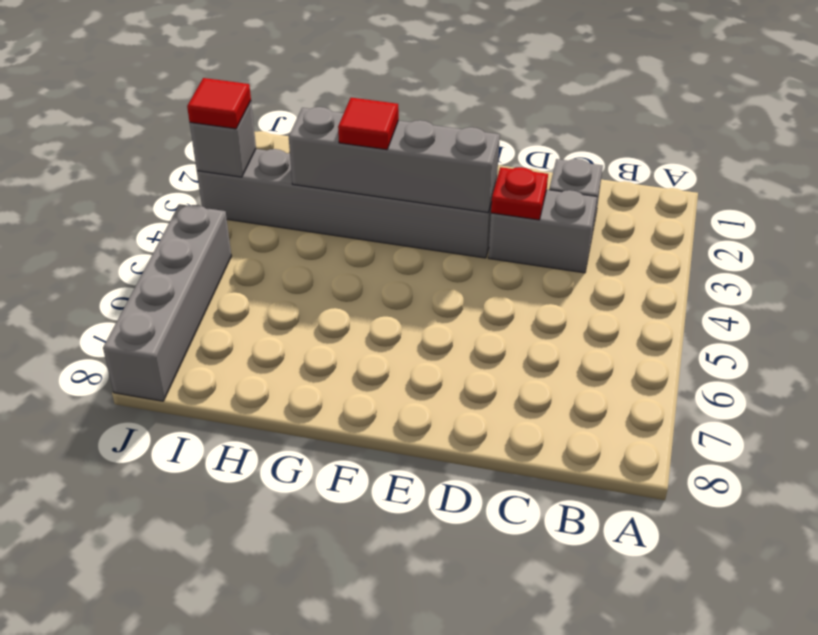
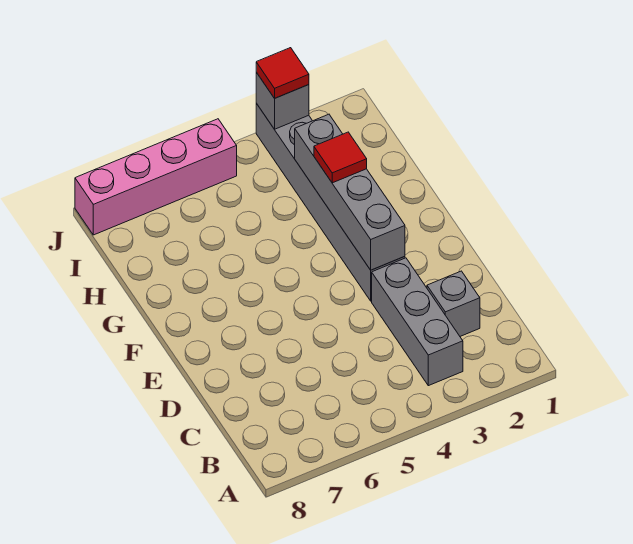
grey 1x2 brick [488,190,597,273] -> grey 1x3 brick [372,258,463,386]
red 1x1 plate [491,167,548,220] -> none
grey 1x4 brick [103,204,231,401] -> pink 1x4 brick [75,119,237,235]

